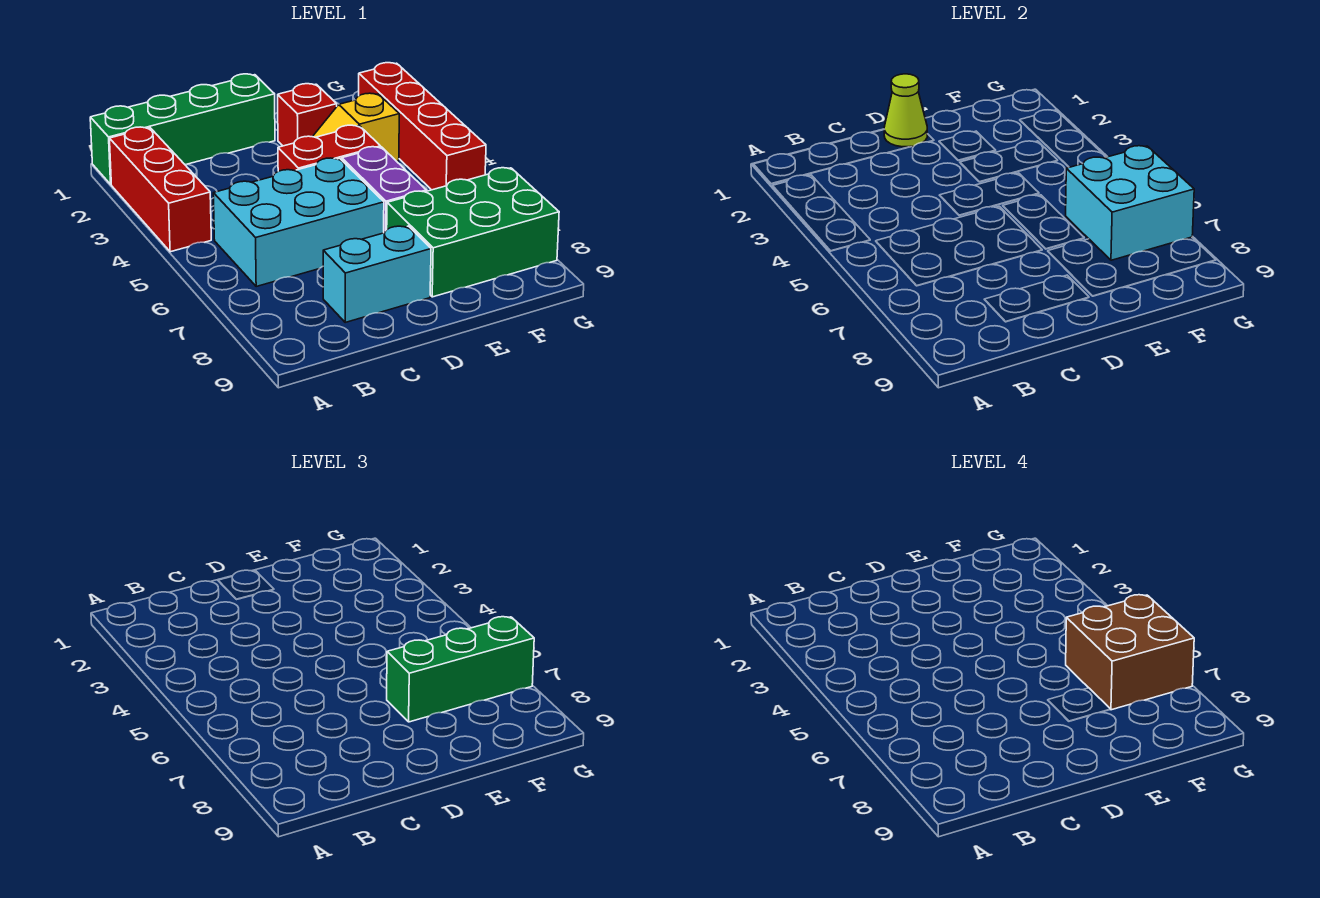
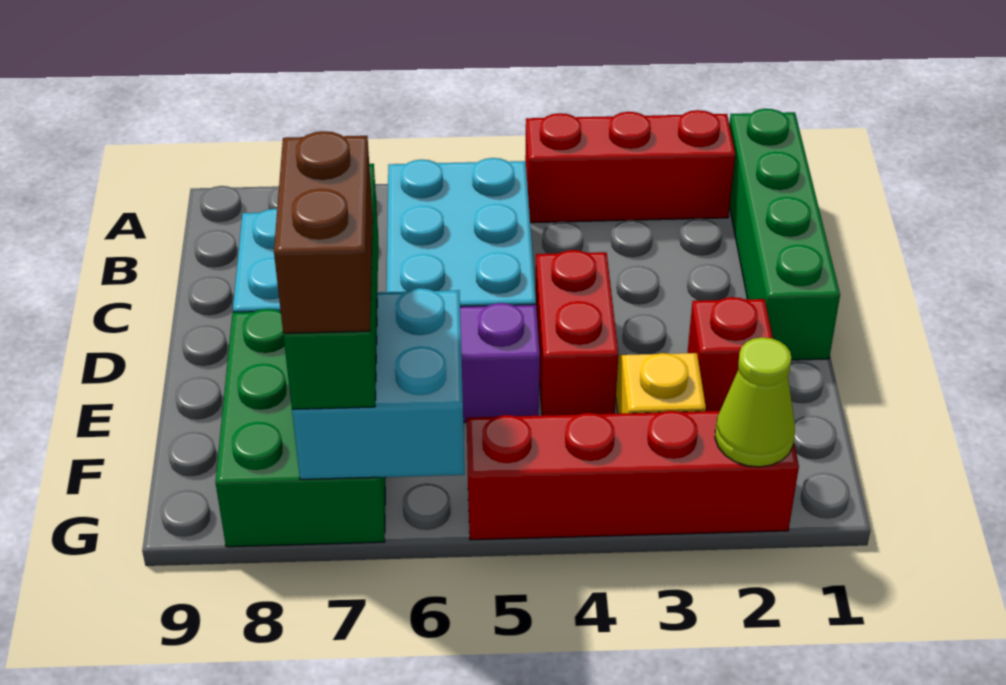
lime 1x1 cone [884,74,927,147] -> lime 1x1 cone moved to [715,337,795,467]
brown 2x2 brick [1066,595,1194,710] -> brown 1x2 brick [274,131,373,333]

